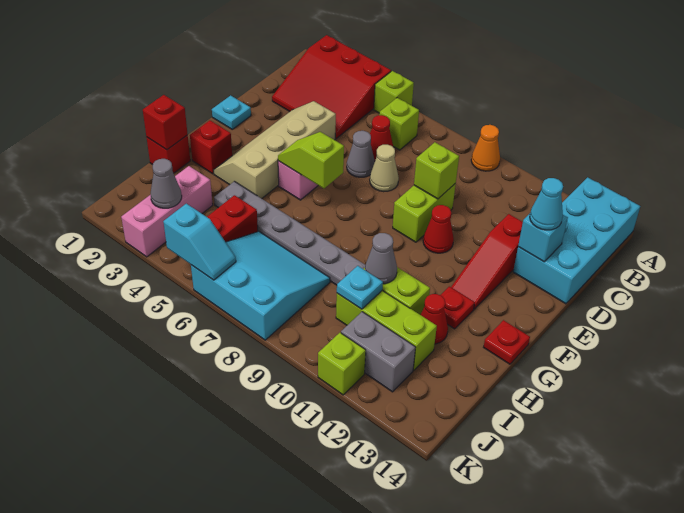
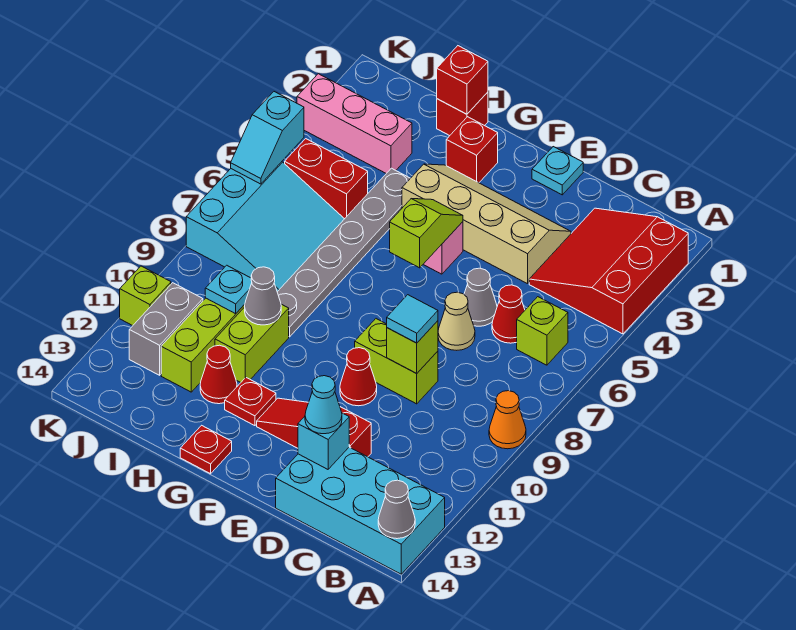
lime 1x1 brick [374,71,414,113] -> none
none -> cyan 1x1 tile [387,295,438,343]
grey 1x1 cone [151,159,182,208] -> grey 1x1 cone moved to [378,480,415,539]

